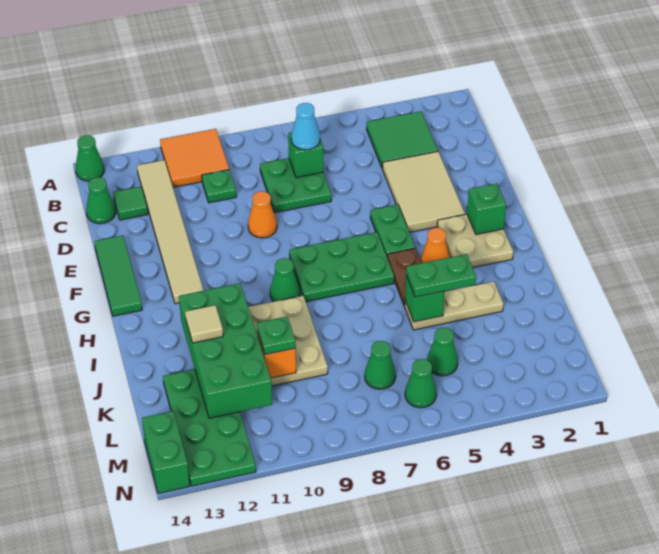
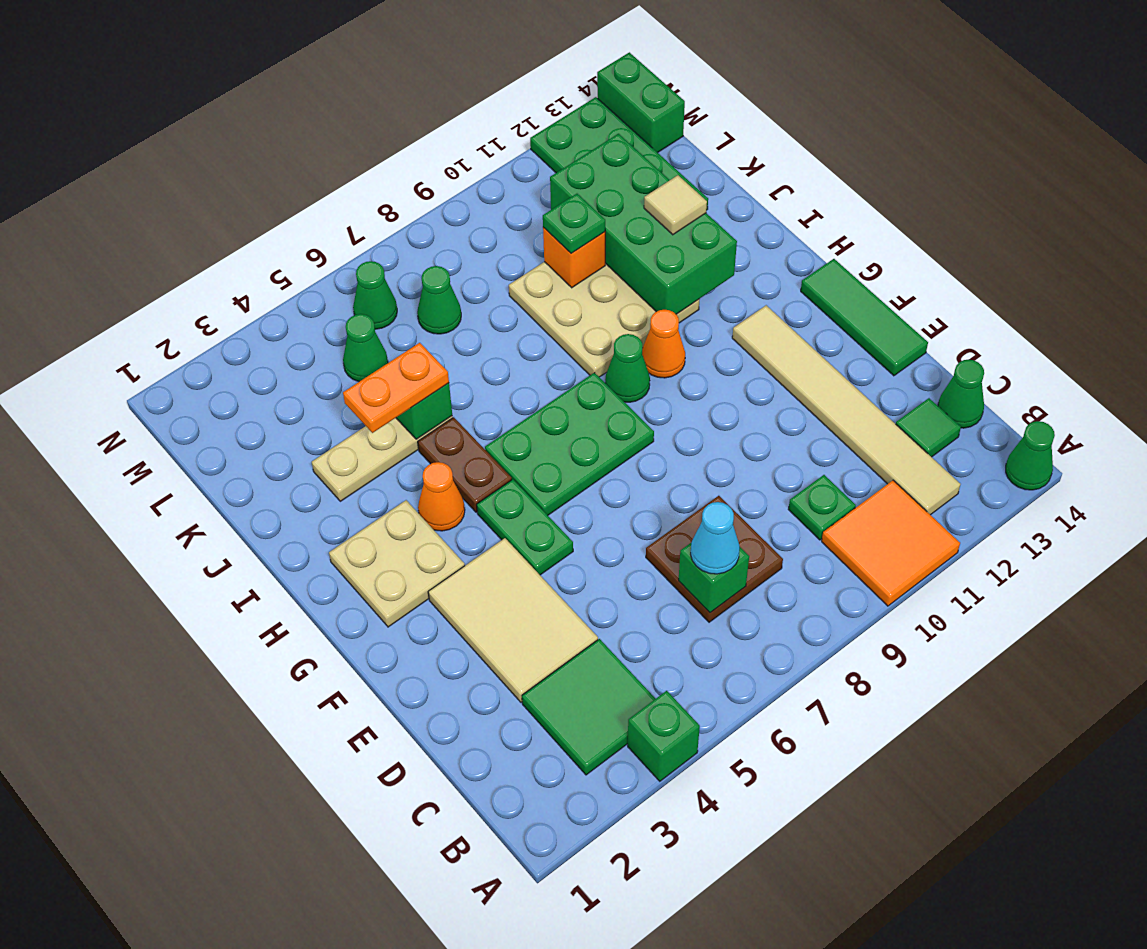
green 2x2 plate [260,158,331,213] -> brown 2x2 plate [646,496,783,622]
orange 1x1 cone [248,191,277,238] -> orange 1x1 cone moved to [642,310,685,378]
green 1x1 brick [467,183,506,235] -> green 1x1 brick moved to [628,691,700,781]
green 1x2 plate [406,254,476,297] -> orange 1x2 plate [343,343,449,433]

